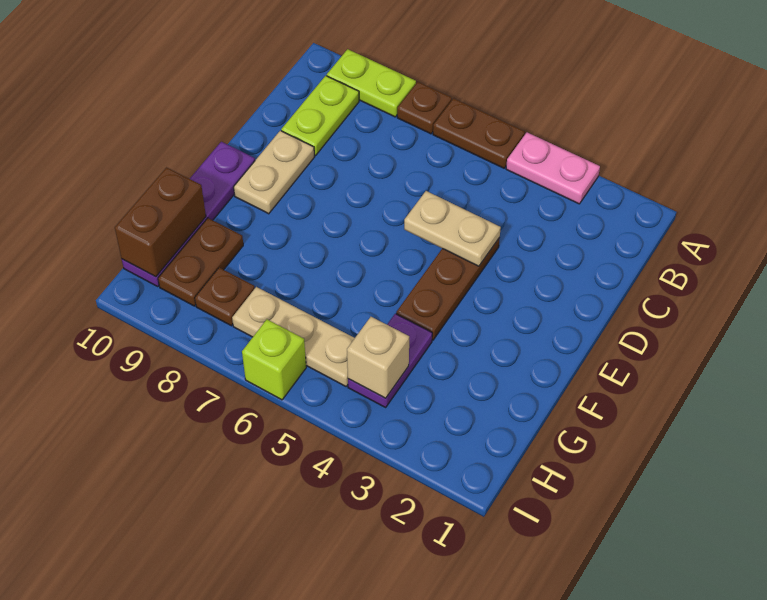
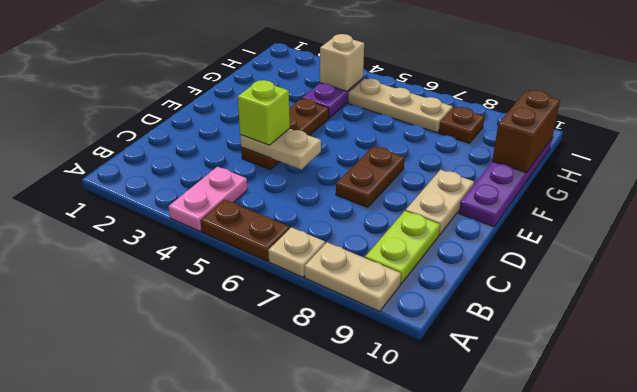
pink 1x2 plate [506,132,600,204] -> pink 1x2 plate turned to [169,167,248,231]
brown 1x1 plate [397,82,452,134] -> tan 1x1 plate [268,227,325,277]
lime 1x2 plate [327,49,416,117] -> tan 1x2 plate [305,242,401,311]
brown 1x2 plate [158,218,243,306] -> brown 1x2 plate moved to [336,146,405,207]
lime 1x1 brick [242,319,306,400] -> lime 1x1 brick moved to [238,80,290,145]

